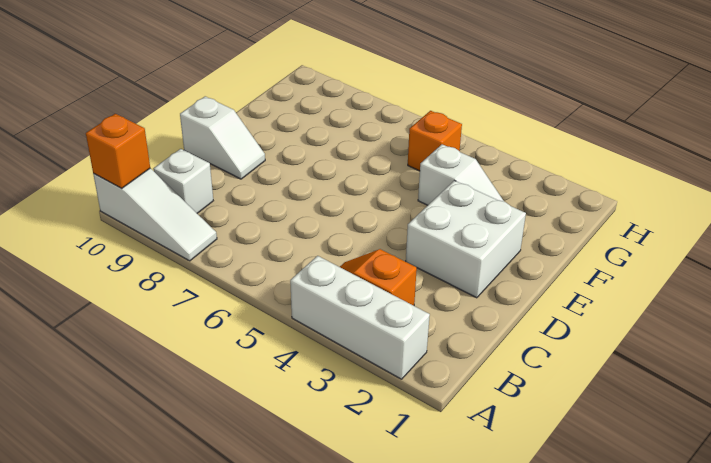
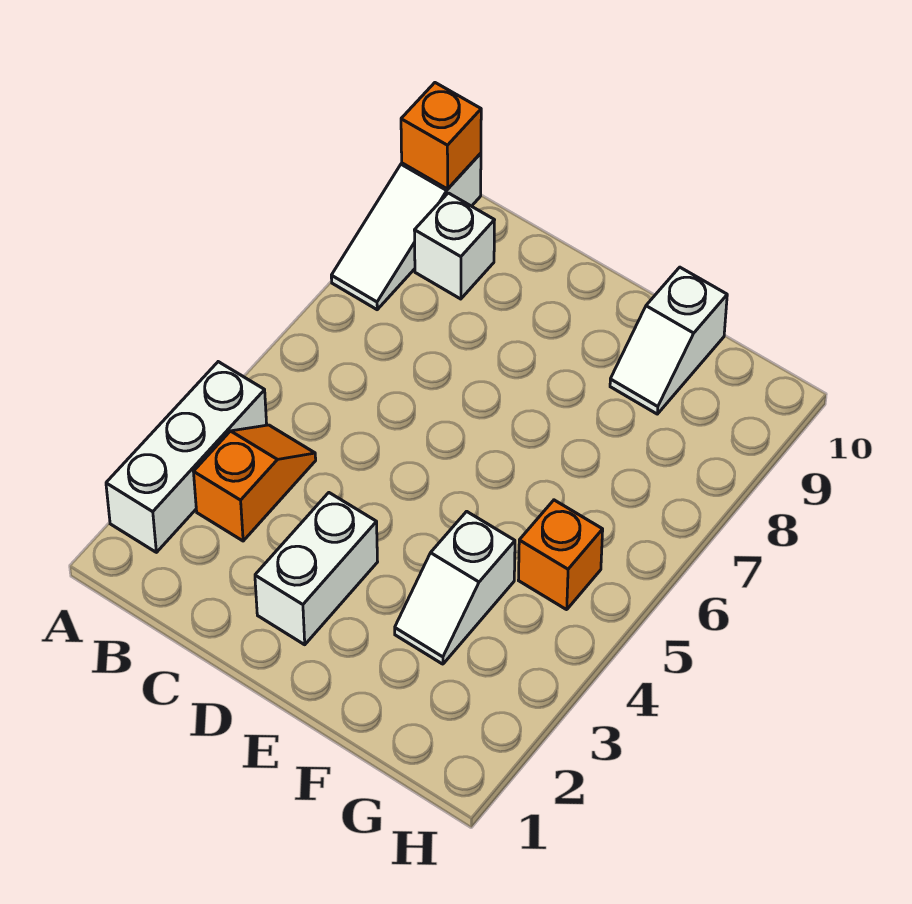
white 2x2 brick [406,180,526,298] -> white 1x2 brick [255,493,378,645]
white 1x2 slope [180,96,265,179] -> white 1x2 slope moved to [610,267,727,414]

